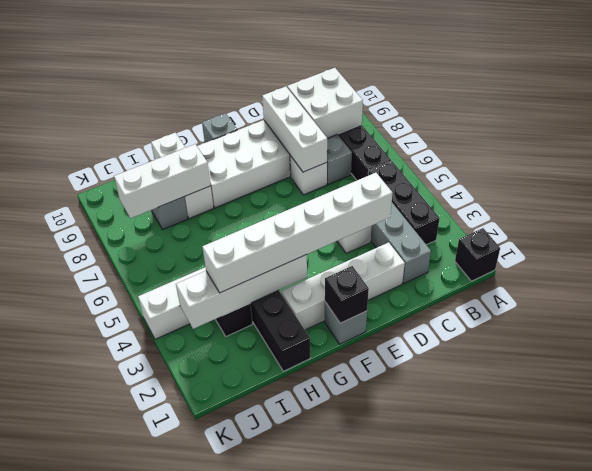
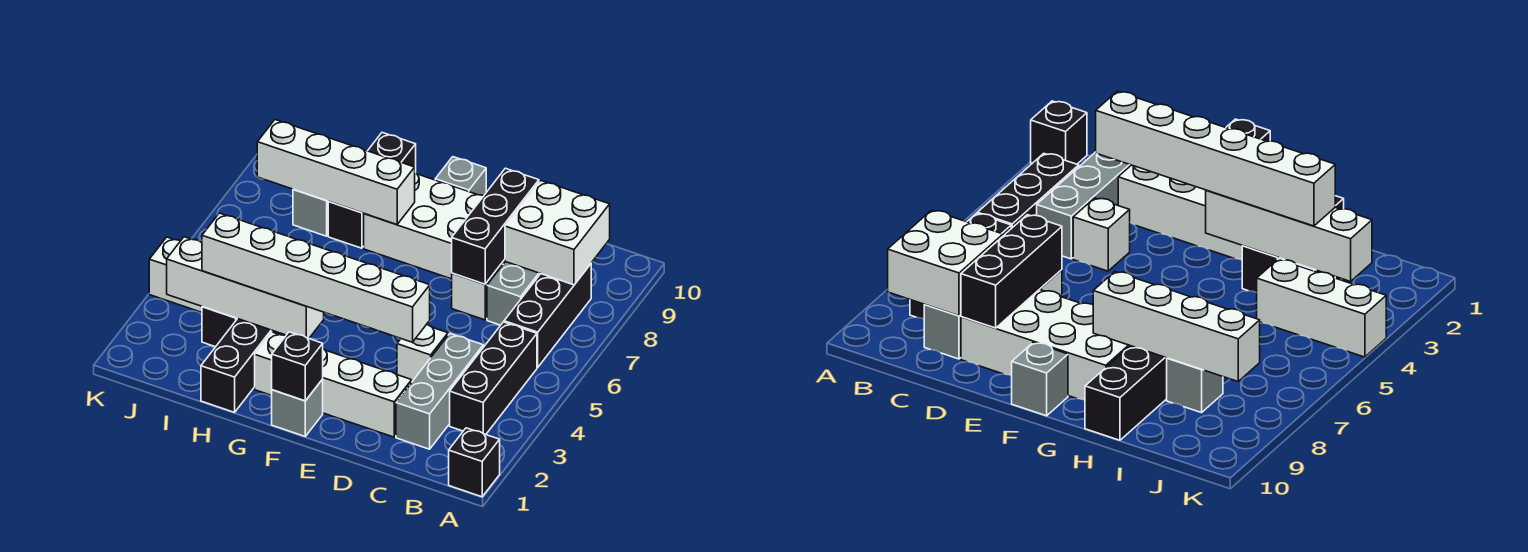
white 1x3 brick [262,86,327,172] -> black 1x3 brick [452,168,539,284]
white 1x3 brick [151,133,214,219] -> black 1x3 brick [328,133,416,248]
white 1x3 brick [114,144,211,218] -> white 1x4 brick [257,120,415,224]

